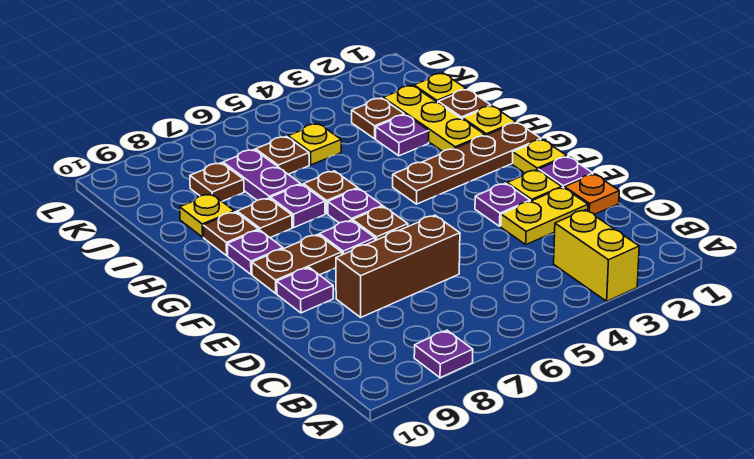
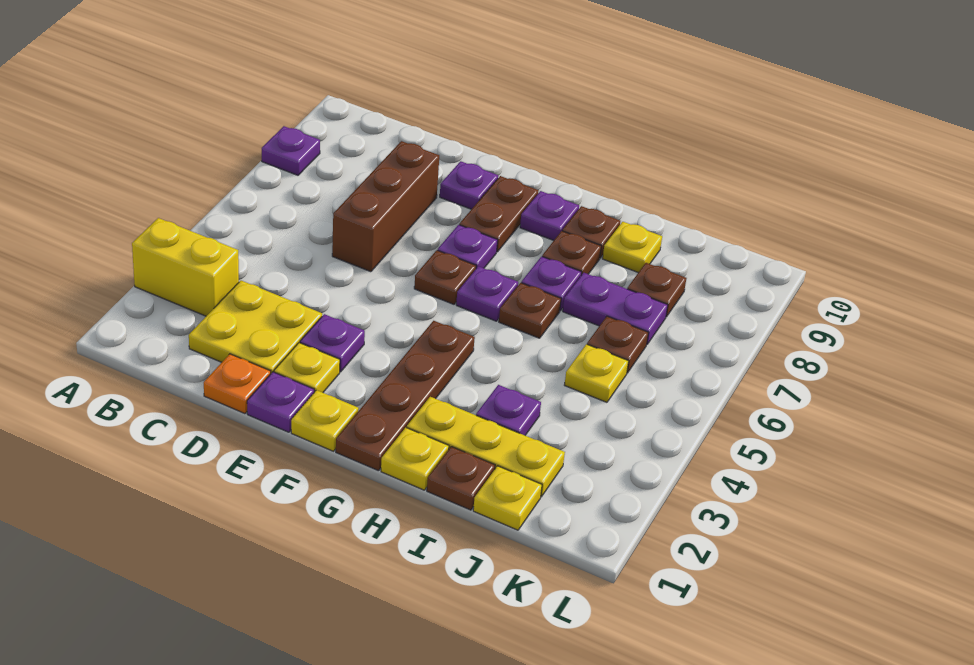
yellow 1x2 plate [501,188,588,245] -> yellow 2x2 plate [189,281,322,373]
brown 1x1 plate [352,98,404,139] -> none

